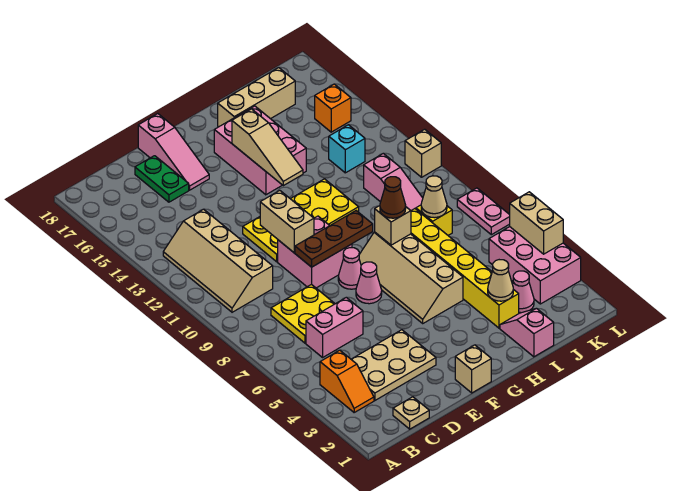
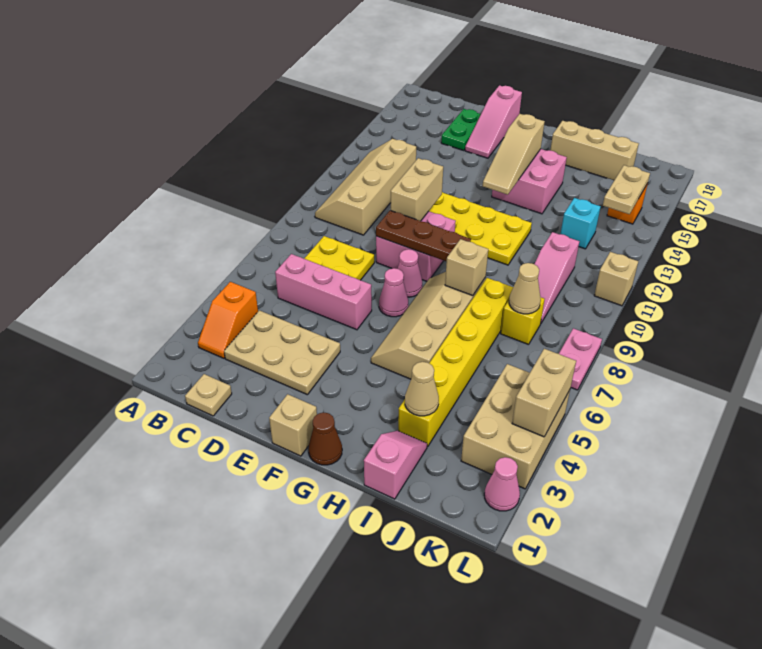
pink 1x2 brick [306,297,363,357] -> pink 1x3 brick [275,254,372,330]
pink 2x3 brick [214,106,306,195] -> pink 2x2 brick [492,149,567,214]
brown 1x1 cone [380,177,406,218] -> brown 1x1 cone moved to [308,412,342,465]
pink 1x1 cone [513,271,534,313] -> pink 1x1 cone moved to [484,457,520,511]
pink 2x3 brick [489,227,581,304] -> tan 2x3 brick [461,364,570,489]
none -> tan 1x2 plate [603,165,650,214]

